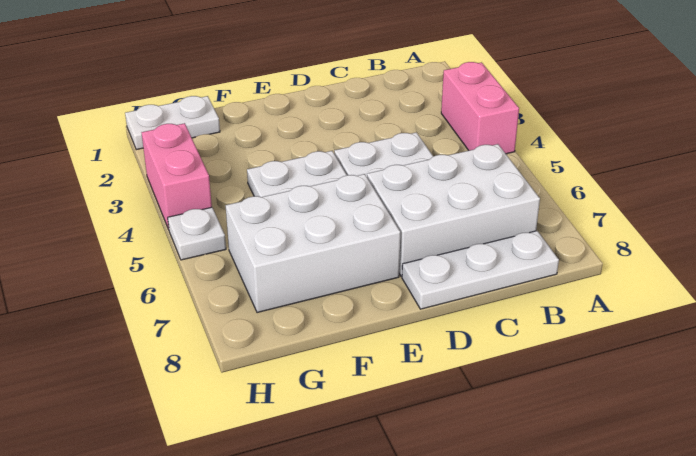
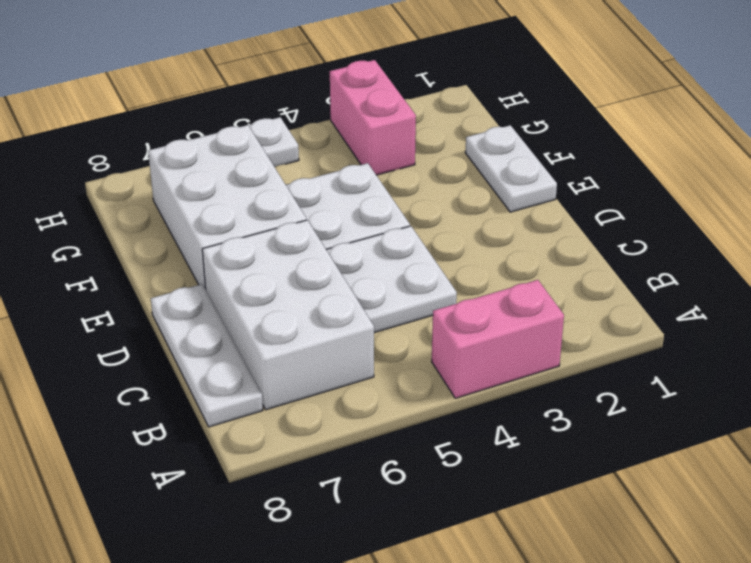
white 1x2 plate [125,96,220,150] -> white 1x2 plate moved to [465,125,557,212]
pink 1x2 brick [142,123,212,229] -> pink 1x2 brick turned to [330,60,416,175]

